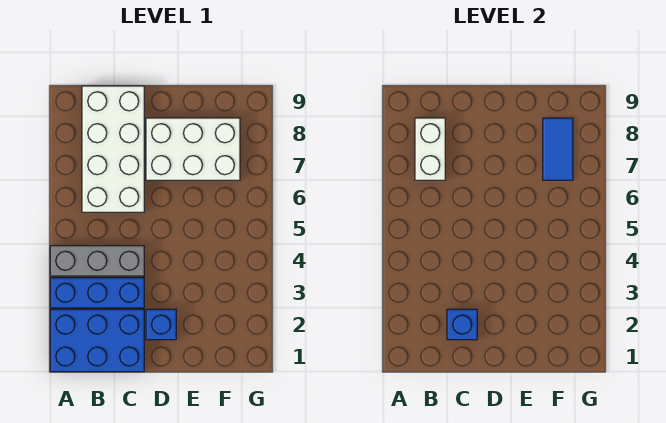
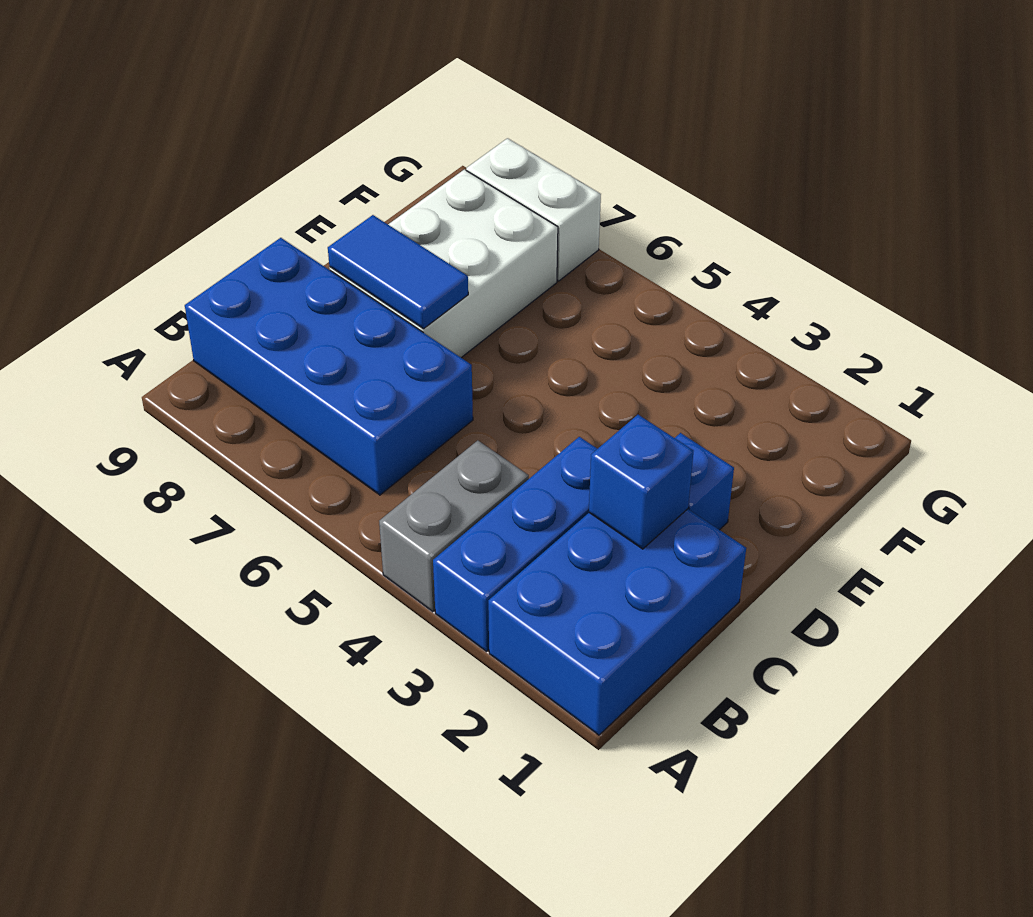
grey 1x3 brick [50,246,144,276] -> grey 1x2 brick [379,440,529,612]
white 2x4 brick [82,86,144,212] -> blue 2x4 brick [185,238,473,495]
white 1x2 brick [415,118,445,180] -> white 1x2 brick moved to [466,138,601,281]
blue 1x2 tile [543,118,573,180] -> blue 1x2 tile moved to [328,215,468,329]

